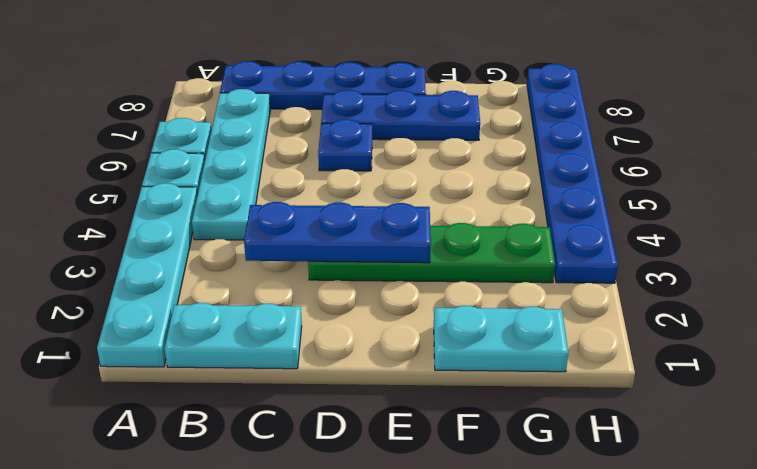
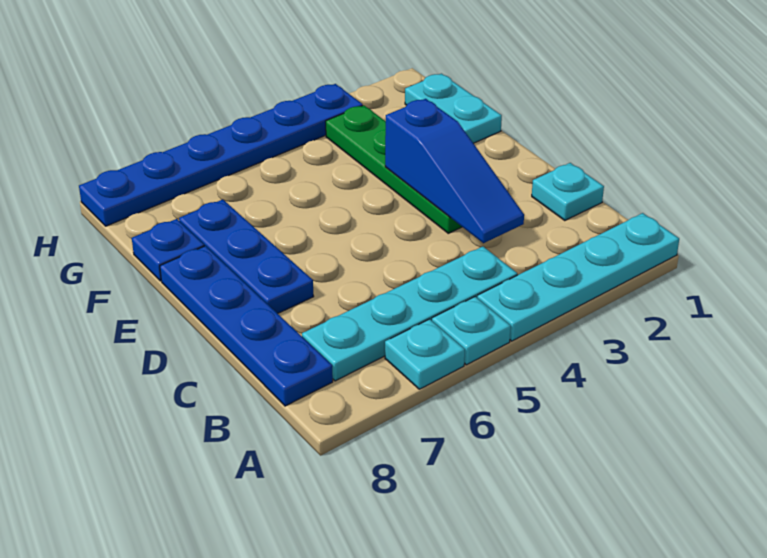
cyan 1x2 plate [165,303,302,369] -> cyan 1x1 plate [532,163,604,221]
blue 1x3 plate [244,202,431,263] -> blue 1x3 slope [385,99,524,243]
blue 1x1 plate [318,119,372,171] -> blue 1x1 plate moved to [132,219,204,281]

